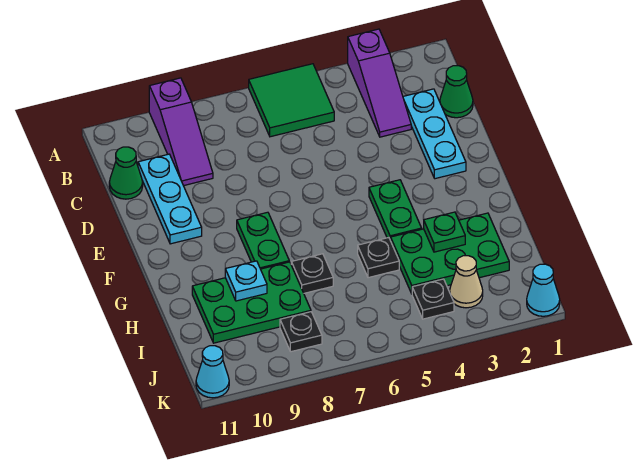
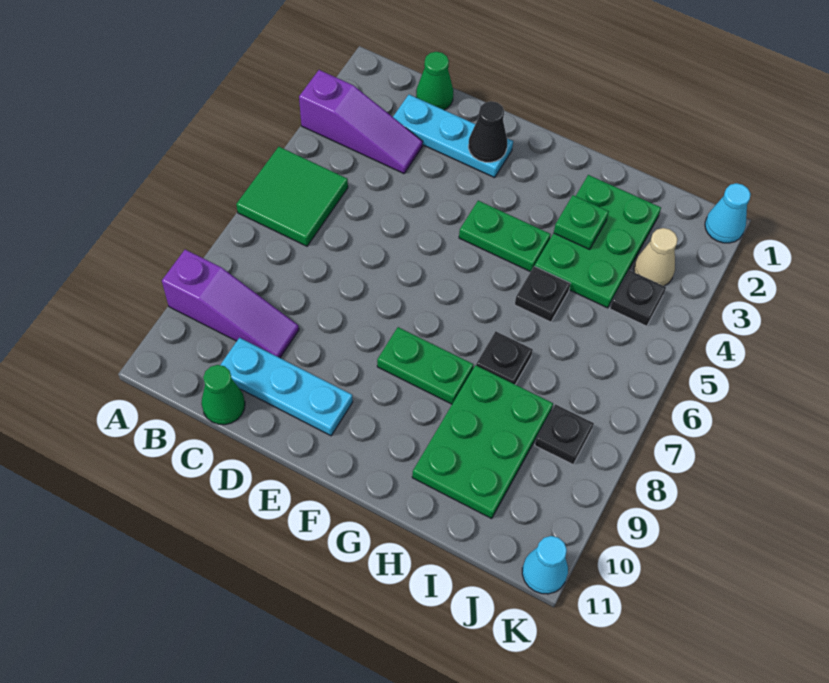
none -> black 1x1 cone [468,101,507,162]
cyan 1x1 plate [225,261,267,301] -> none

